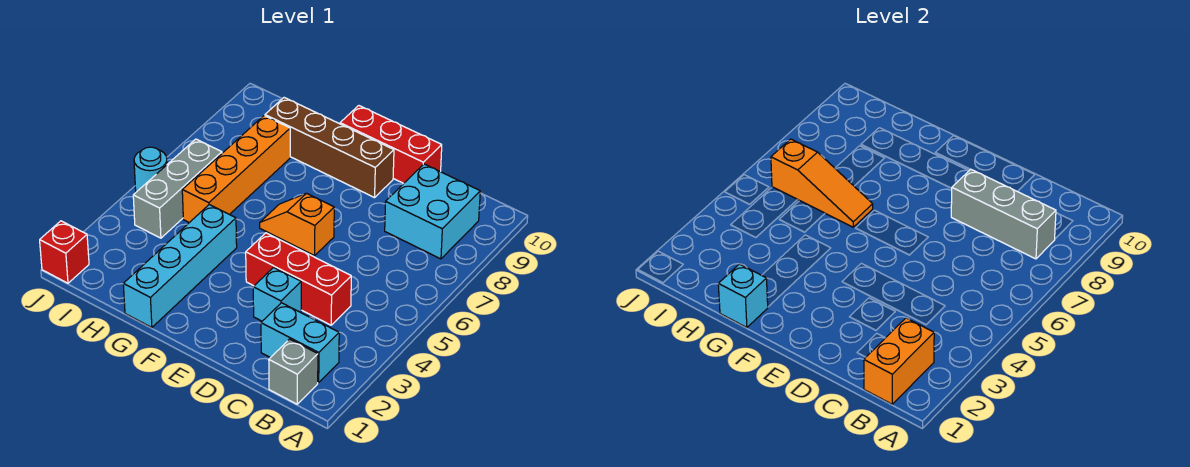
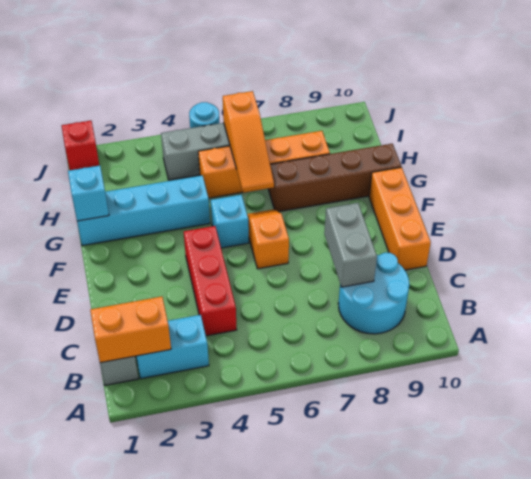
cyan 1x2 brick [261,303,339,383] -> cyan 1x2 brick turned to [136,315,209,379]
cyan 2x2 brick [385,164,480,259] -> cyan 2x2 round brick [338,253,409,334]
grey 1x3 brick [951,169,1056,259] -> grey 1x2 brick [324,203,377,287]
cyan 1x1 brick [253,267,301,321] -> cyan 1x1 brick moved to [211,195,249,248]
red 1x3 brick [340,106,442,183] -> orange 1x3 brick [369,167,431,270]
brown 1x4 brick [265,98,394,198] -> brown 1x4 brick turned to [268,144,401,212]

